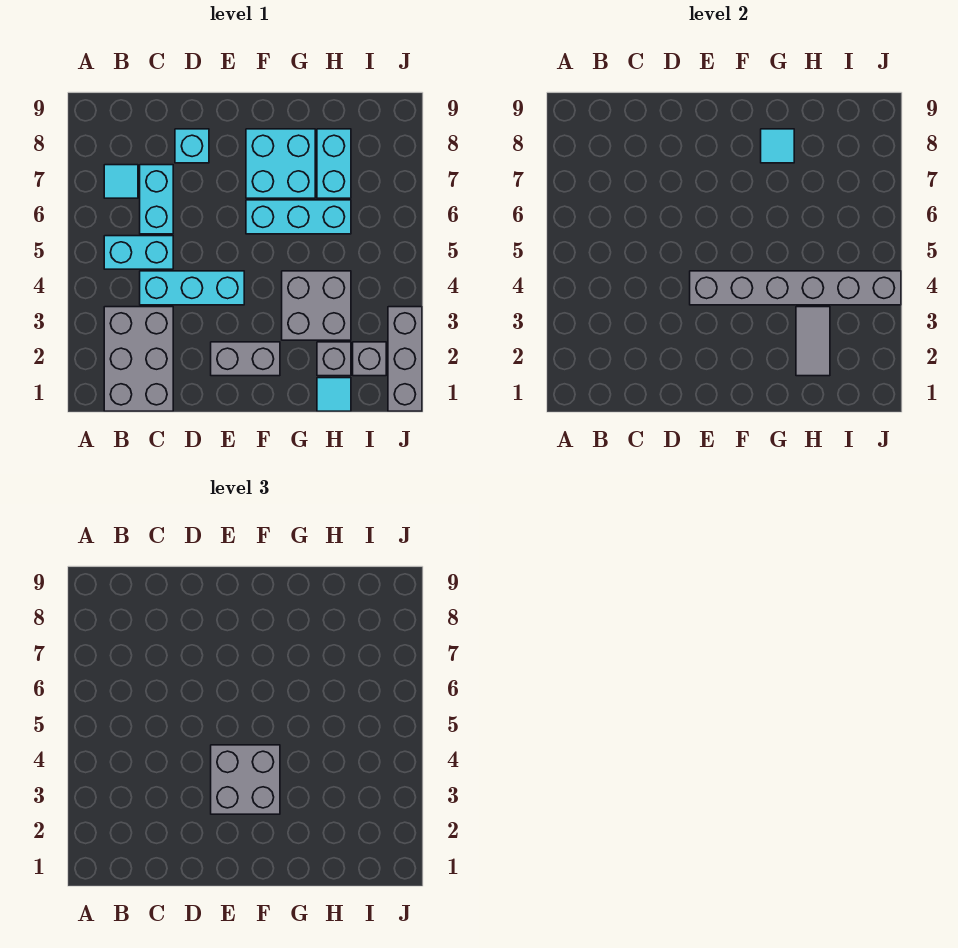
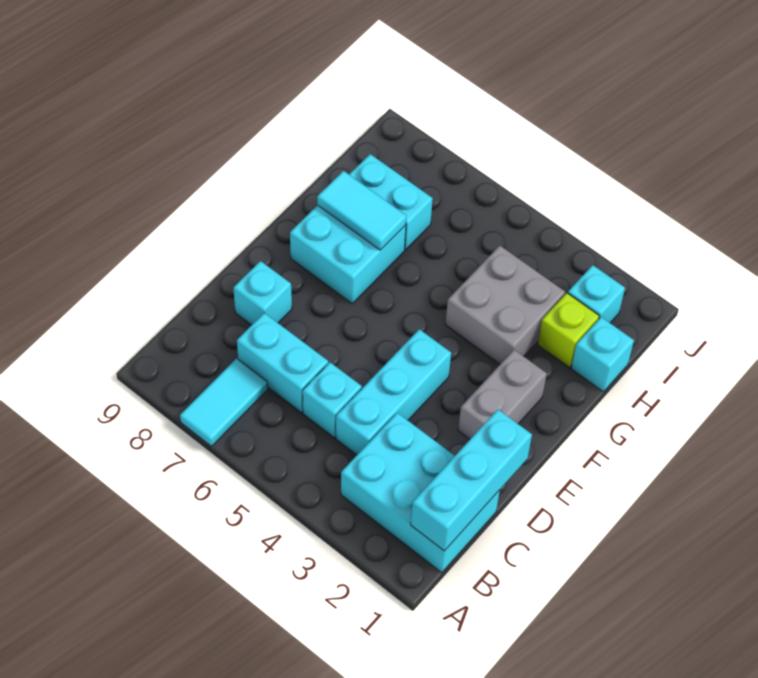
grey 2x3 brick [104,307,173,411] -> cyan 2x3 brick [341,413,500,573]
cyan 1x2 brick [104,236,173,269] -> cyan 1x1 brick [303,363,362,438]
cyan 1x1 tile [104,165,138,198] -> cyan 1x2 tile [180,358,268,446]
grey 2x2 brick [211,745,280,814] -> none
grey 1x6 brick [690,271,901,305] -> none
cyan 1x3 brick [246,200,351,234] -> cyan 1x3 brick moved to [411,410,532,551]
cyan 1x1 tile [761,129,794,163] -> cyan 1x2 tile [317,171,406,250]
cyan 1x1 tile [317,378,351,411] -> cyan 1x1 brick [571,317,634,392]
grey 1x1 brick [317,342,351,376] -> lime 1x1 brick [538,293,599,367]
grey 1x2 tile [796,307,830,376] -> none
grey 1x1 brick [353,342,386,376] -> cyan 1x1 brick [568,265,625,323]
grey 1x3 brick [388,307,422,411] -> none

